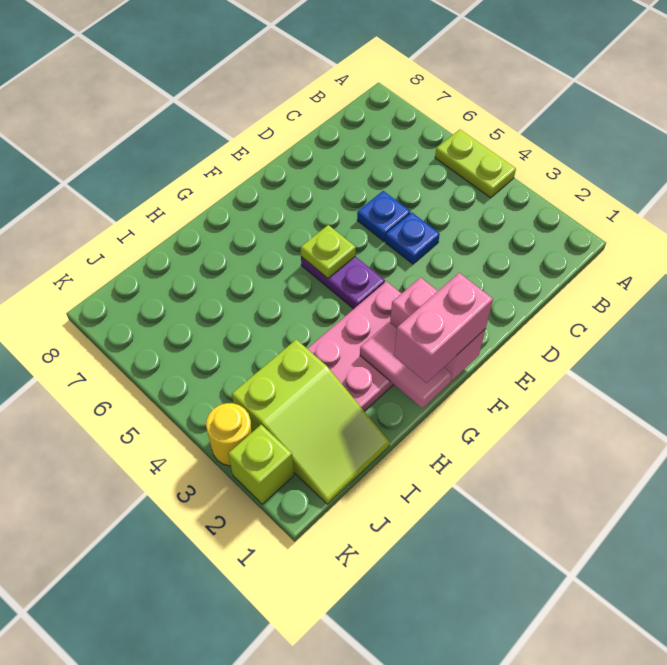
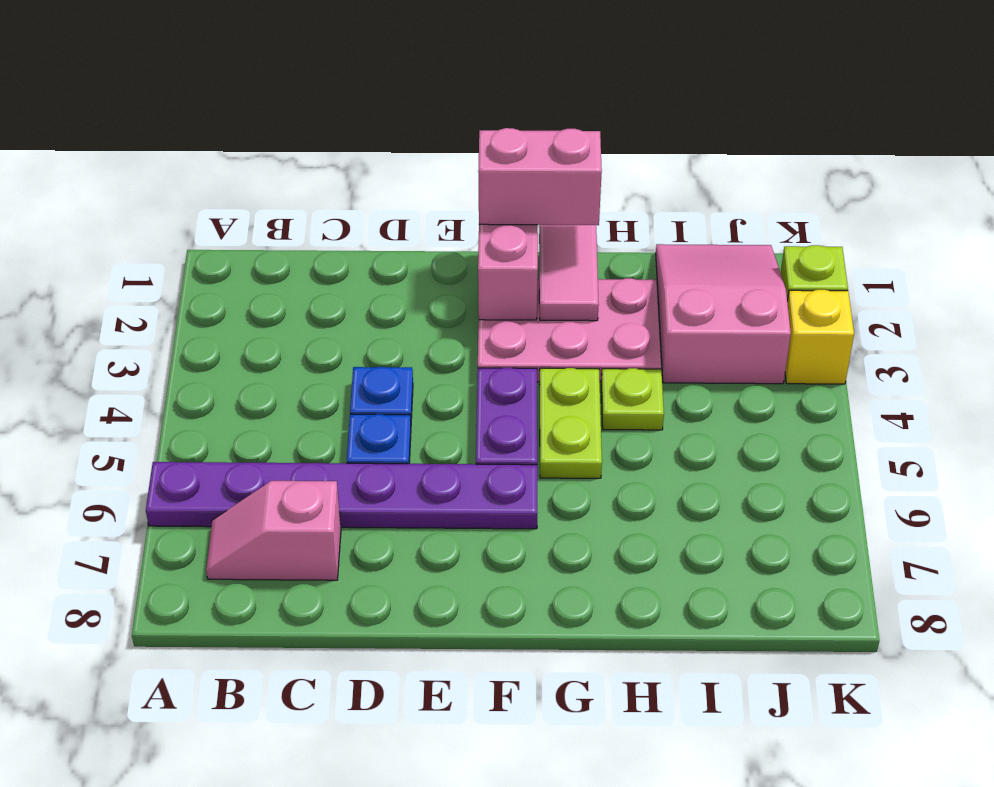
lime 1x2 plate [435,130,516,198] -> lime 1x2 plate moved to [540,368,602,478]
none -> purple 1x6 plate [146,462,537,529]
none -> pink 1x2 slope [206,481,341,580]
lime 1x1 plate [301,225,356,278] -> lime 1x1 plate moved to [601,368,664,430]
lime 2x3 slope [232,339,390,504] -> pink 2x3 slope [656,244,791,384]
yellow 1x1 round brick [206,403,252,466] -> yellow 1x1 brick [785,290,854,384]

